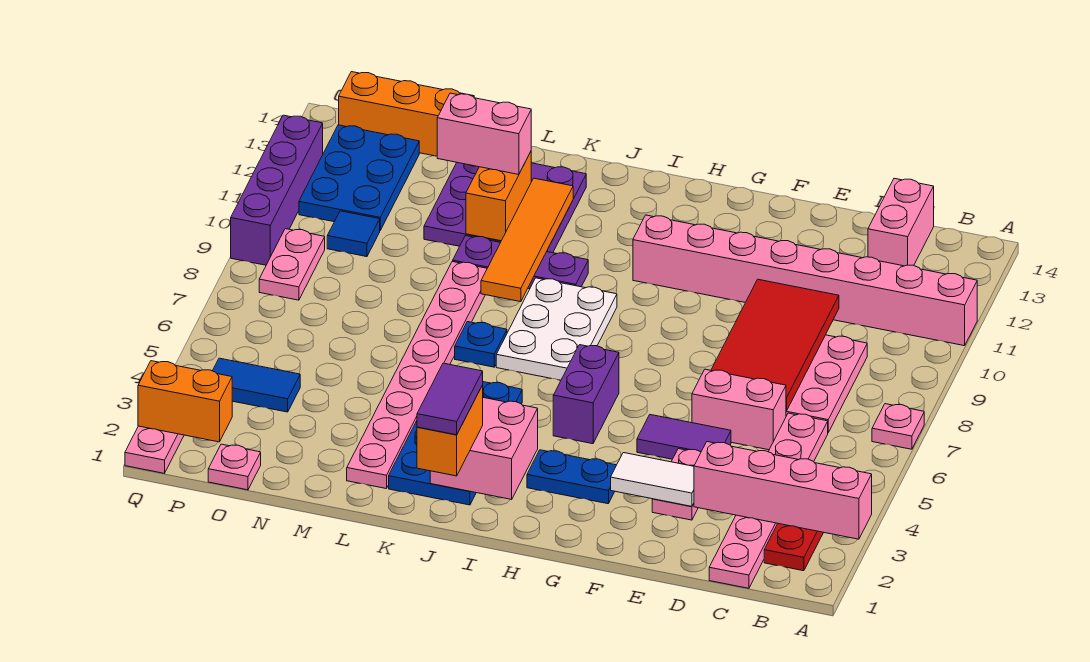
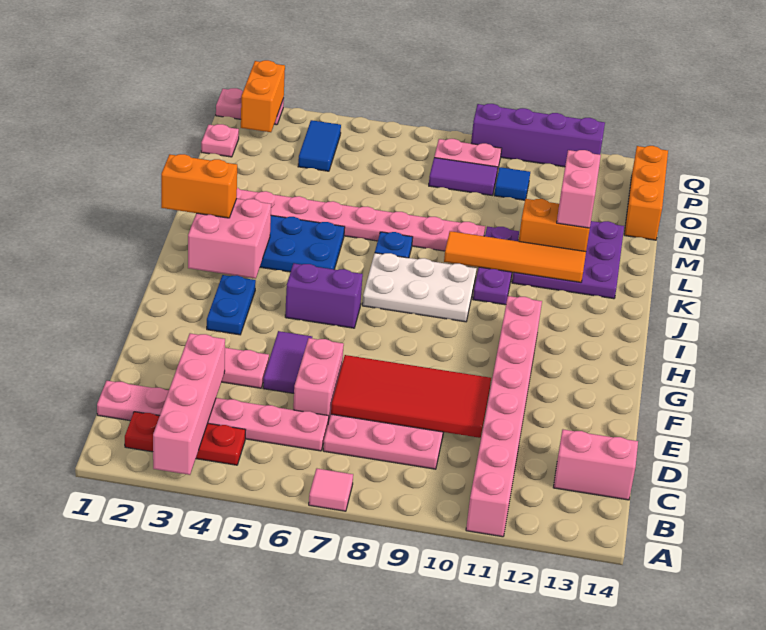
pink 1x1 plate [872,404,924,449] -> pink 1x1 tile [309,469,353,511]
white 1x2 tile [611,453,694,506] -> none
purple 1x2 tile [417,363,483,435] -> purple 1x2 tile moved to [429,158,498,195]
blue 2x3 plate [299,125,419,230] -> none

